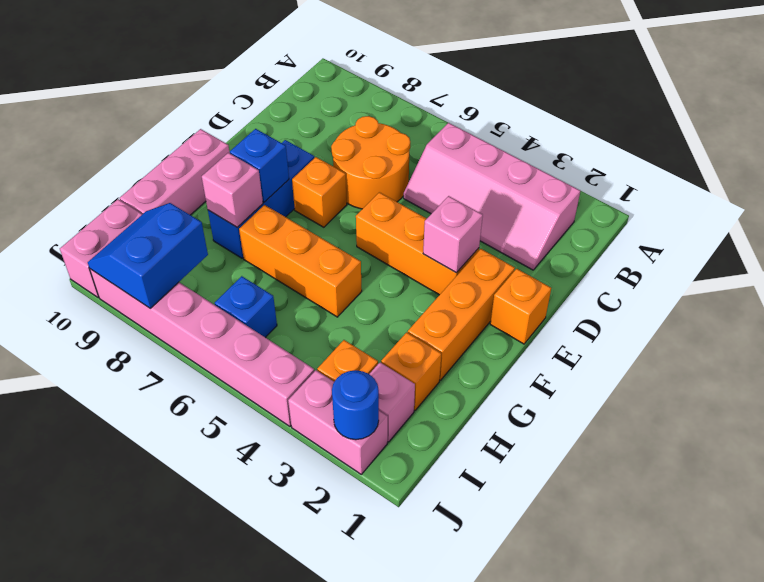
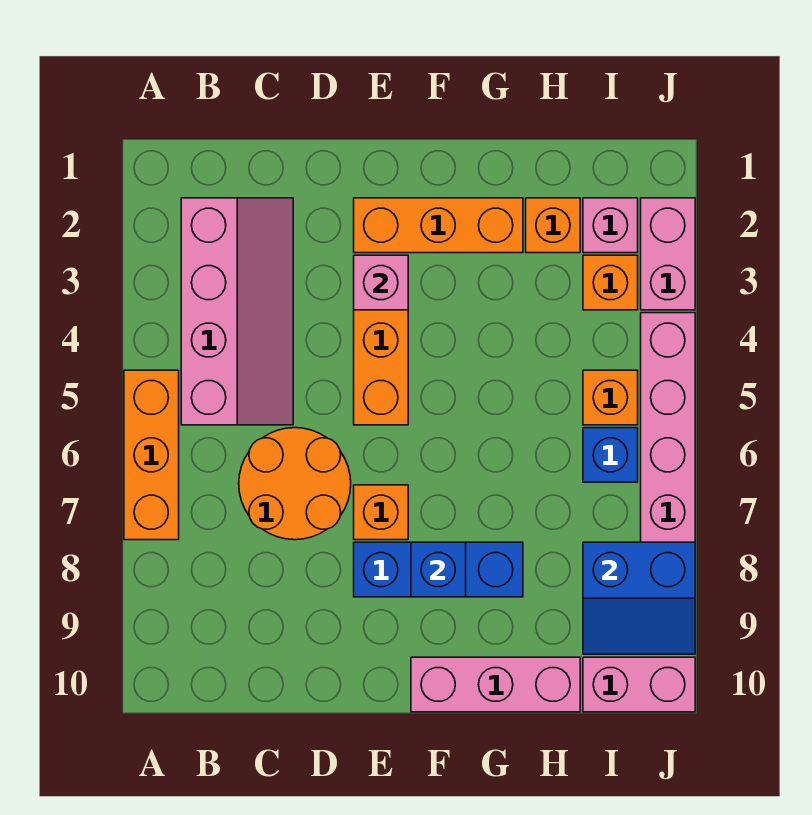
orange 1x1 brick [490,269,551,344] -> orange 1x1 brick moved to [583,370,638,425]
orange 1x3 brick [239,205,362,317] -> orange 1x3 brick moved to [124,370,179,540]
pink 1x1 brick [202,153,263,227] -> none
blue 1x1 round brick [332,370,379,440] -> none

